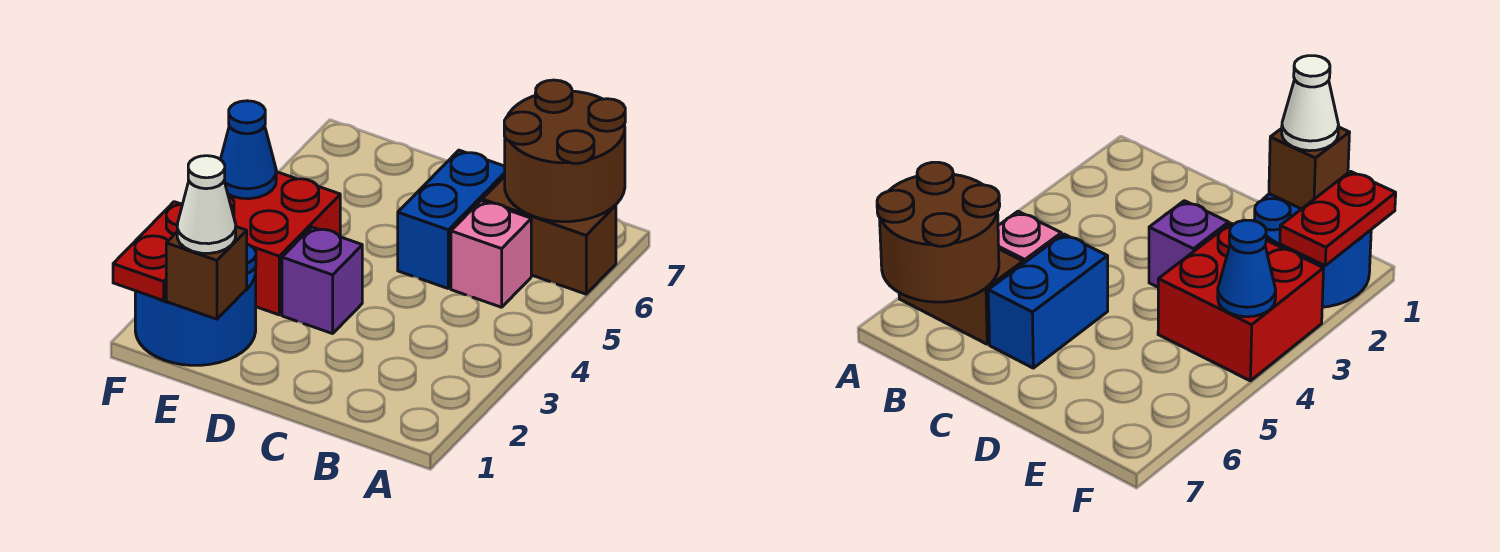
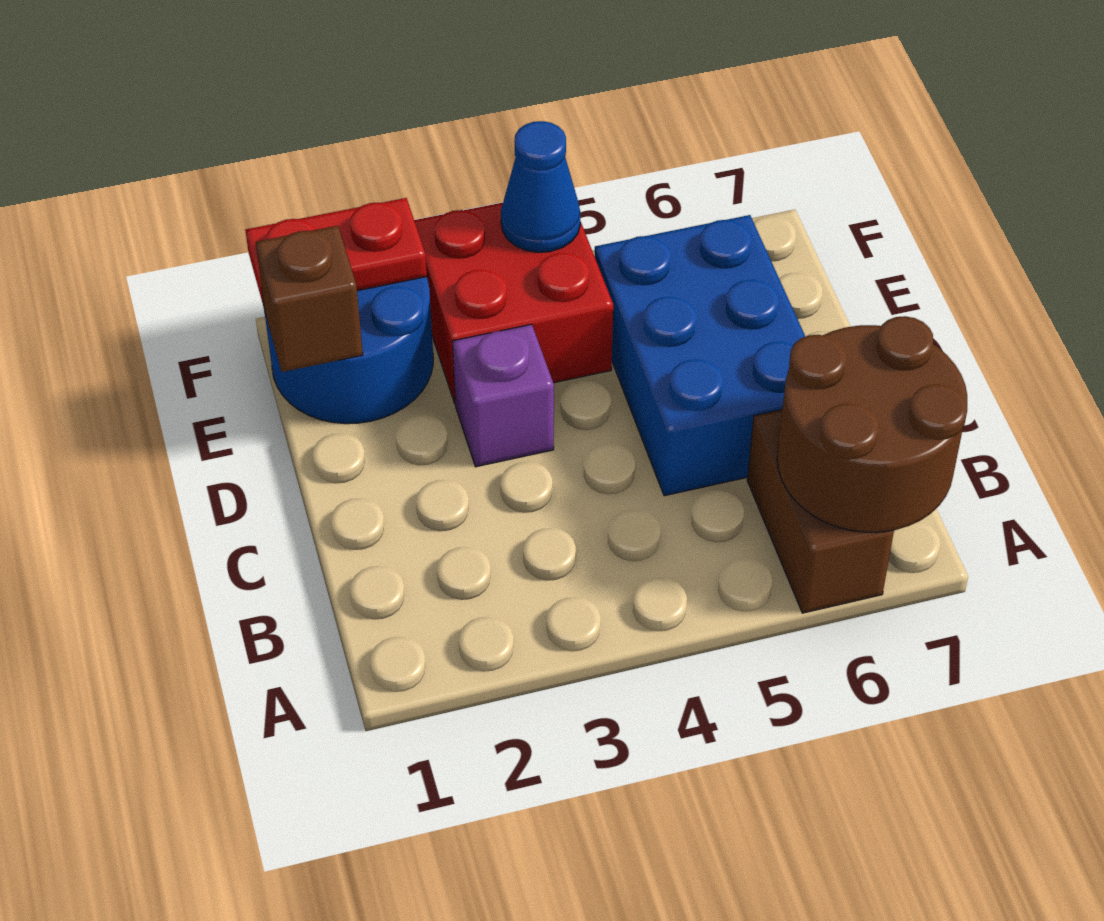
pink 1x1 brick [451,201,531,307] -> none
blue 1x2 brick [398,150,505,288] -> blue 2x3 brick [594,215,805,496]
white 1x1 cone [177,156,236,253] -> none

